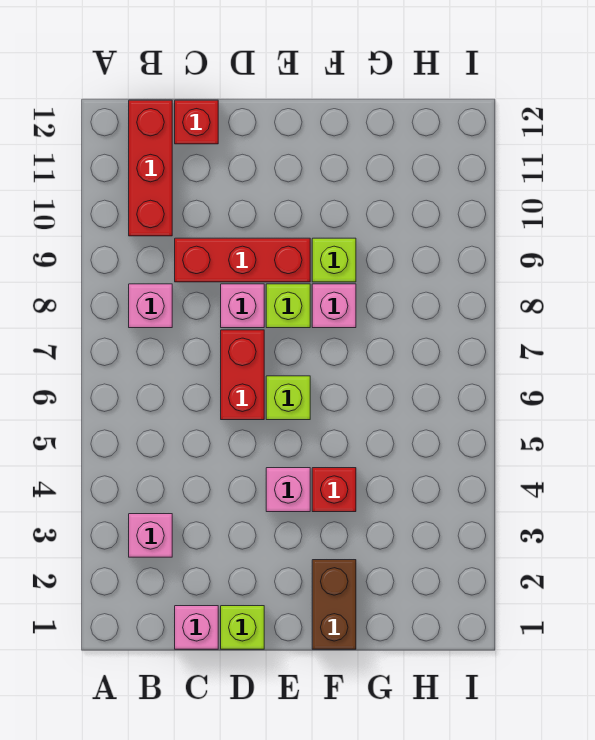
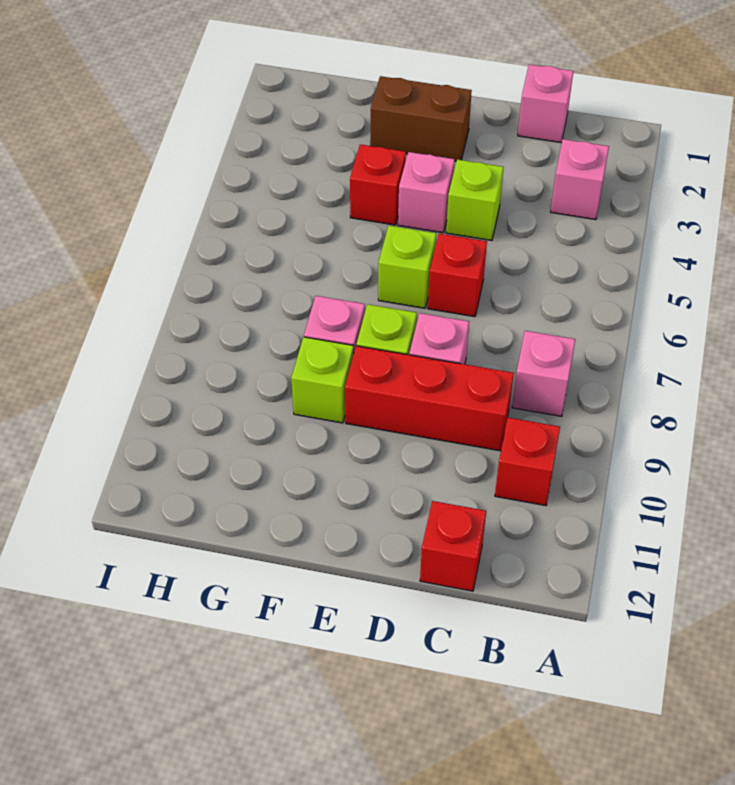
red 1x3 brick [129,100,172,236] -> red 1x1 brick [495,418,560,506]
lime 1x1 brick [221,606,264,649] -> lime 1x1 brick moved to [446,160,504,241]
red 1x2 brick [221,330,264,420] -> red 1x1 brick [428,234,487,317]
brown 1x2 brick [312,560,356,649] -> brown 1x2 brick turned to [370,76,472,161]

